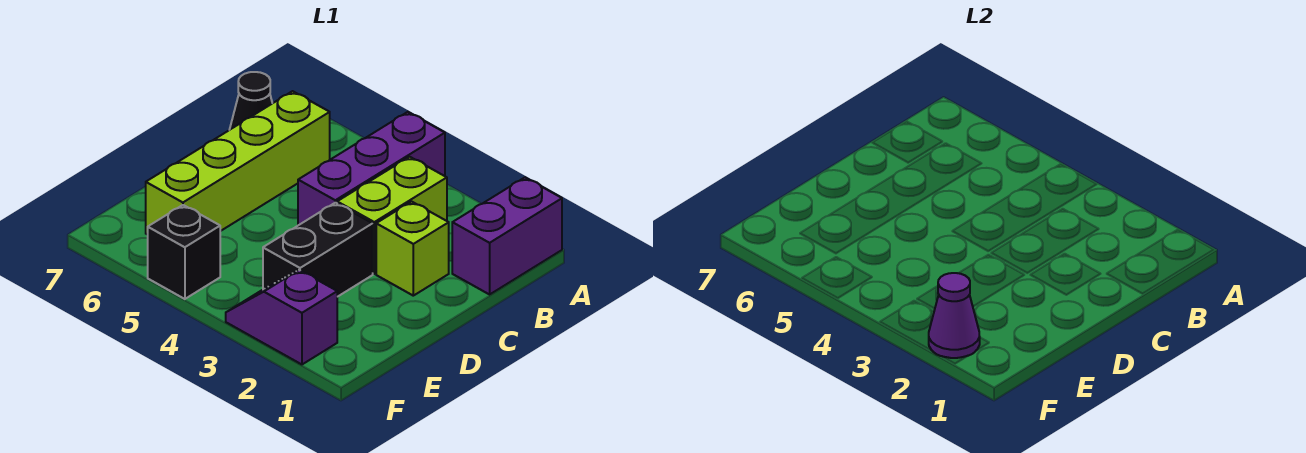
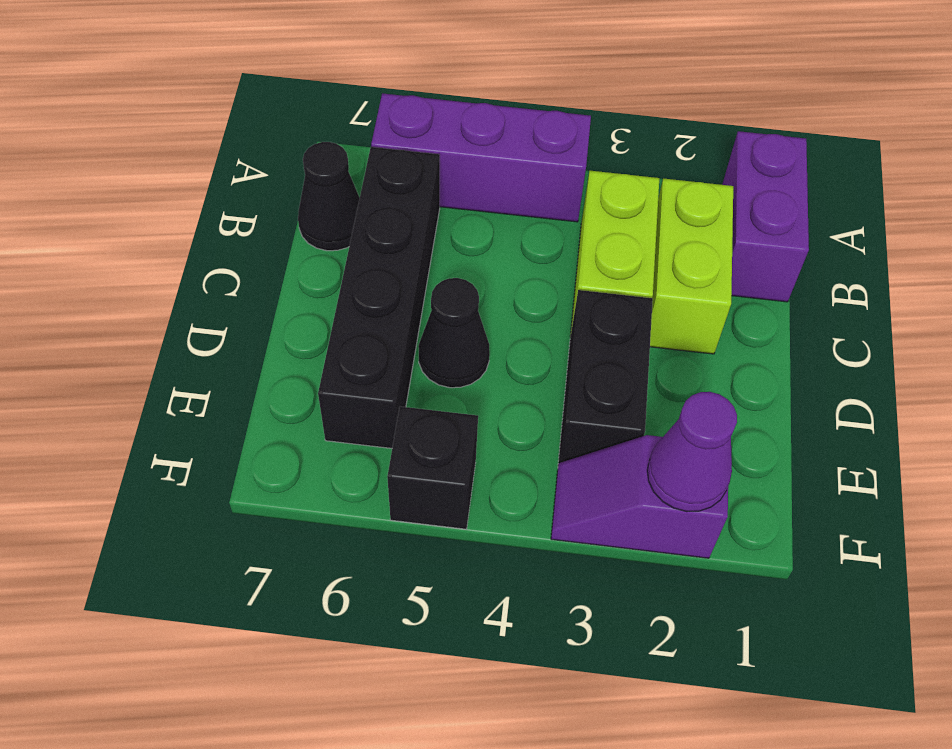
purple 1x3 brick [298,112,445,225] -> purple 1x3 brick turned to [371,93,591,222]
lime 1x4 brick [146,91,330,235] -> black 1x4 brick [318,147,440,448]
lime 1x1 brick [376,202,449,296] -> lime 1x2 brick [650,178,733,354]
none -> black 1x1 cone [418,278,490,388]

